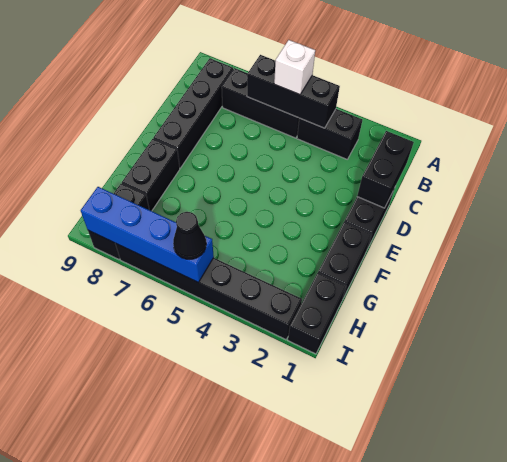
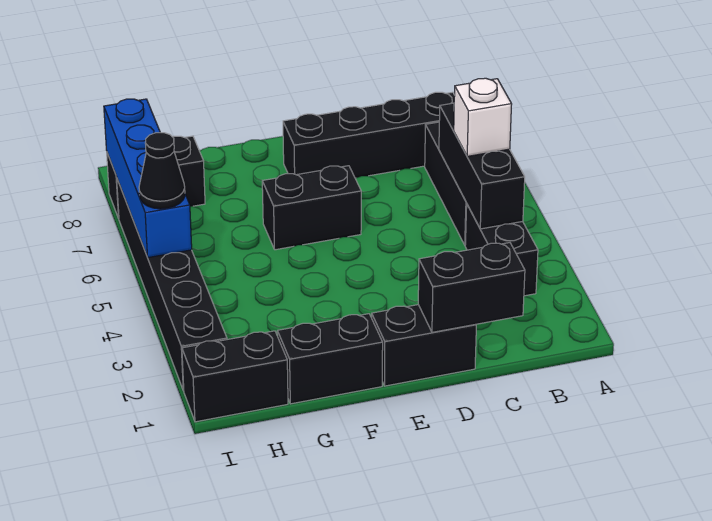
black 1x2 brick [122,139,180,211] -> black 1x2 brick moved to [262,166,361,250]

